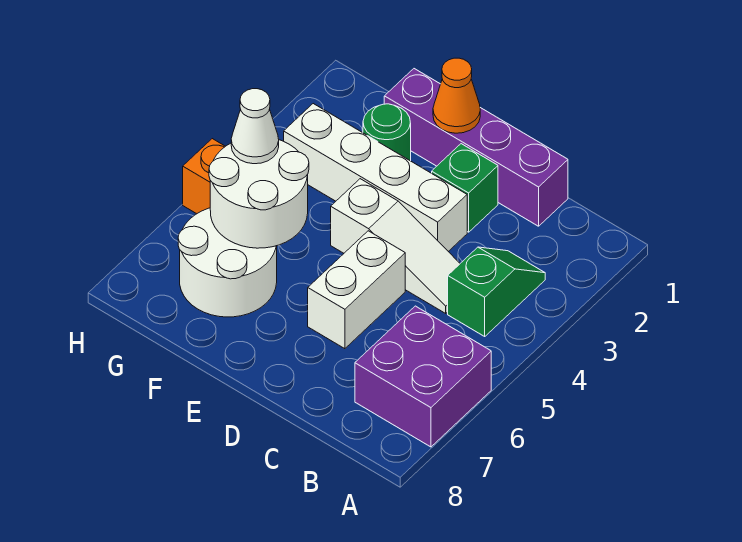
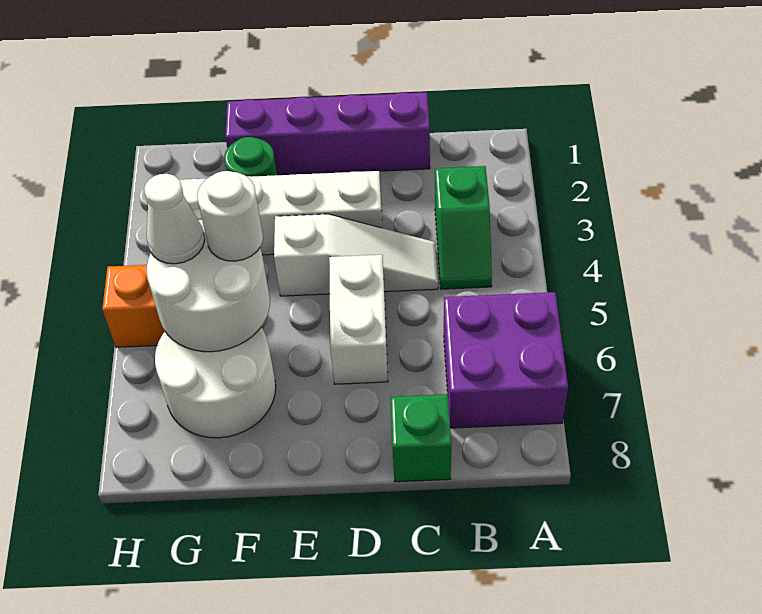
green 1x2 slope [448,247,545,336] -> green 1x2 slope turned to [435,166,492,289]
green 1x1 brick [432,144,498,232] -> green 1x1 brick moved to [391,394,451,482]
orange 1x1 cone [433,58,480,133] -> none
none -> white 1x1 round brick [197,171,263,261]

